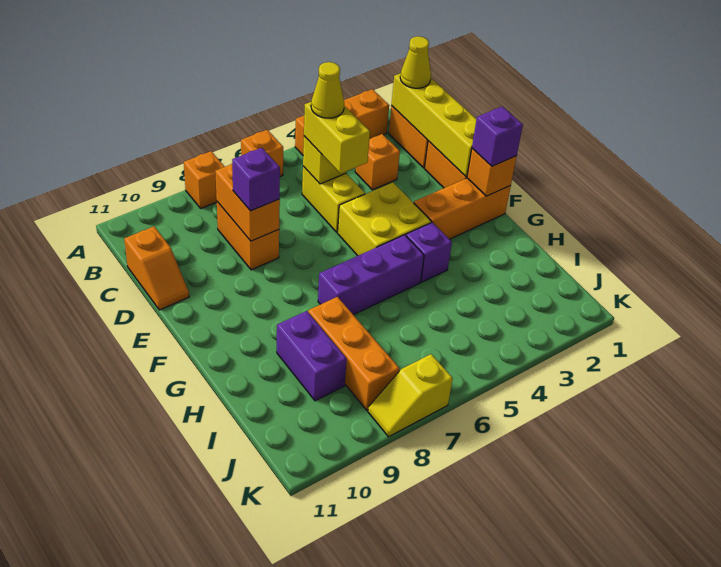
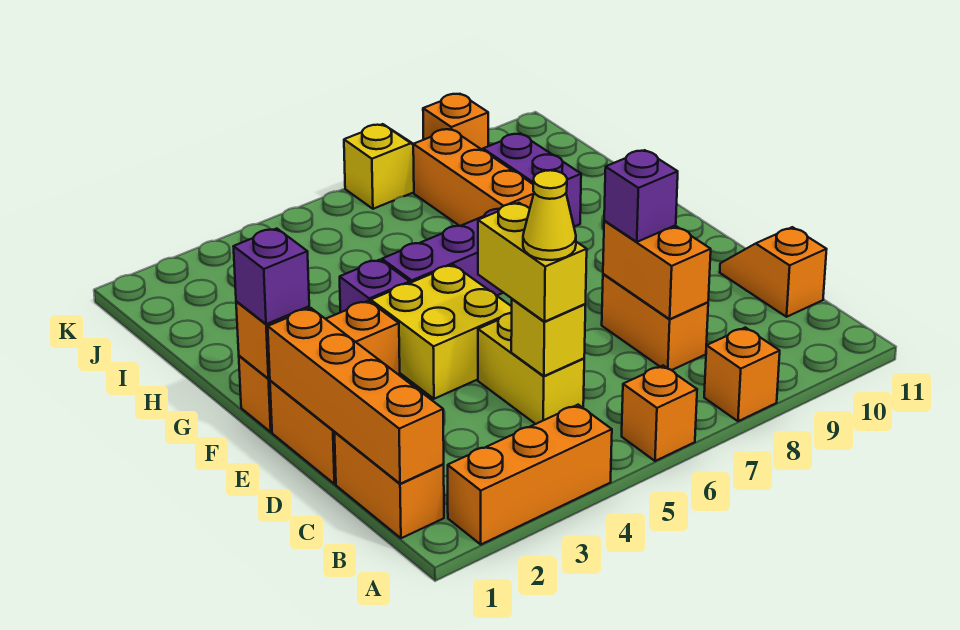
yellow 1x4 brick [391,73,476,177] -> orange 1x4 brick [268,308,444,484]
yellow 1x1 cone [400,36,431,88] -> none
orange 1x1 brick [355,134,400,190] -> orange 1x1 brick moved to [423,94,488,150]

